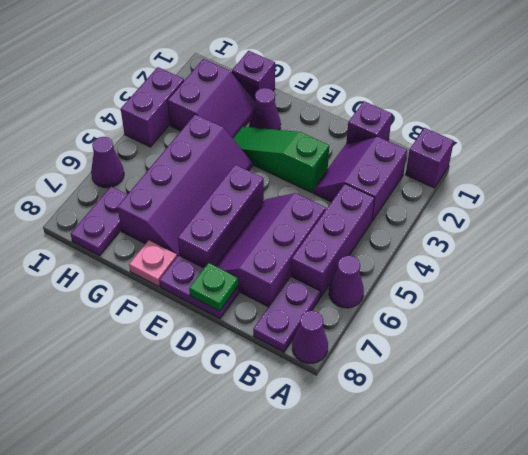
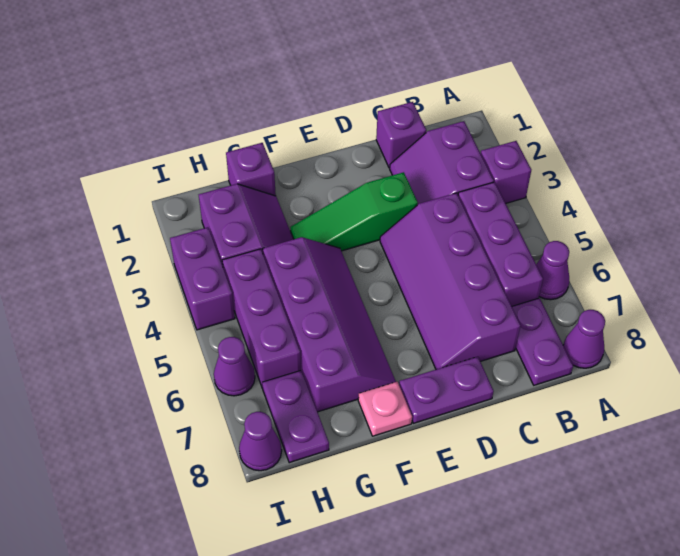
purple 1x1 brick [406,128,454,188] -> purple 1x1 brick moved to [481,141,531,203]
purple 2x3 slope [216,193,326,307] -> purple 2x4 slope [380,193,520,369]
green 1x1 plate [189,263,238,311] -> none
purple 1x3 brick [178,165,264,268] -> purple 1x3 brick moved to [222,249,301,388]
purple 1x1 cone [249,88,281,130] -> purple 1x1 cone moved to [239,412,282,471]

